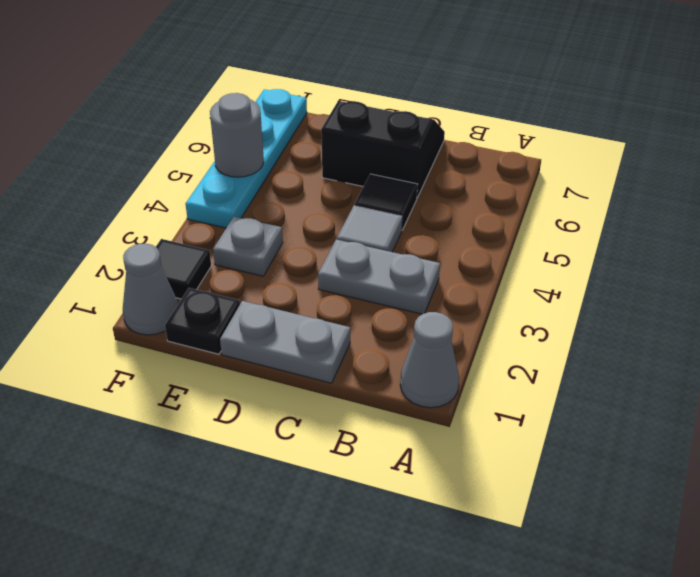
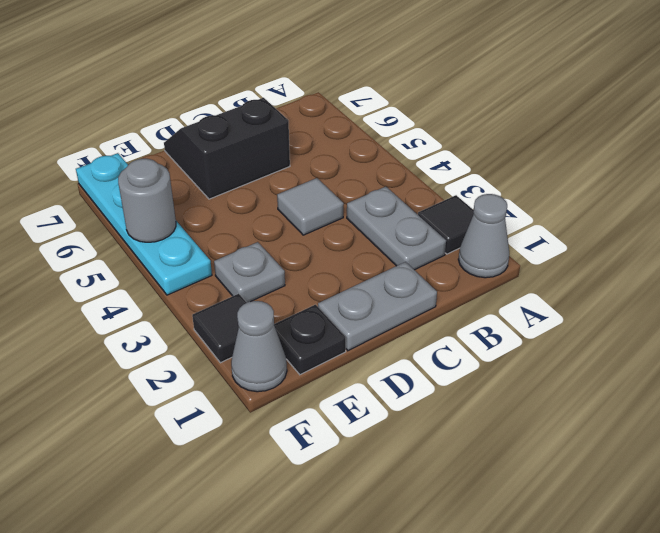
grey 1x2 plate [318,240,440,314] -> grey 1x2 plate turned to [347,187,446,270]
black 1x1 tile [354,174,417,230] -> black 1x1 tile moved to [418,195,474,254]

